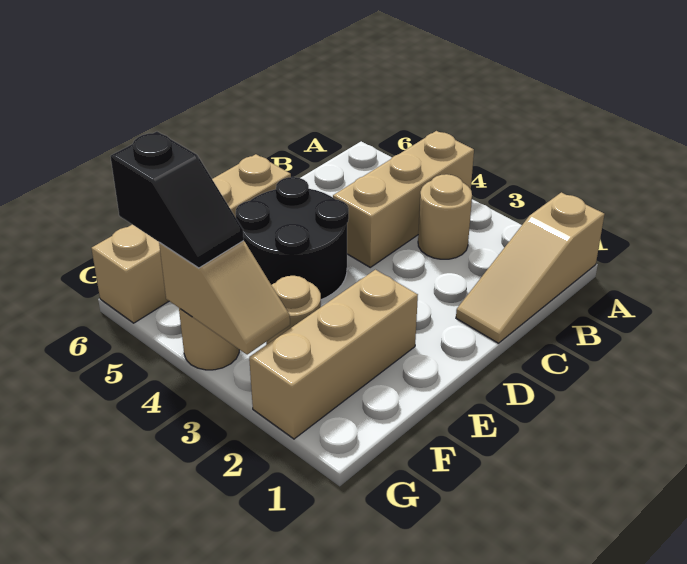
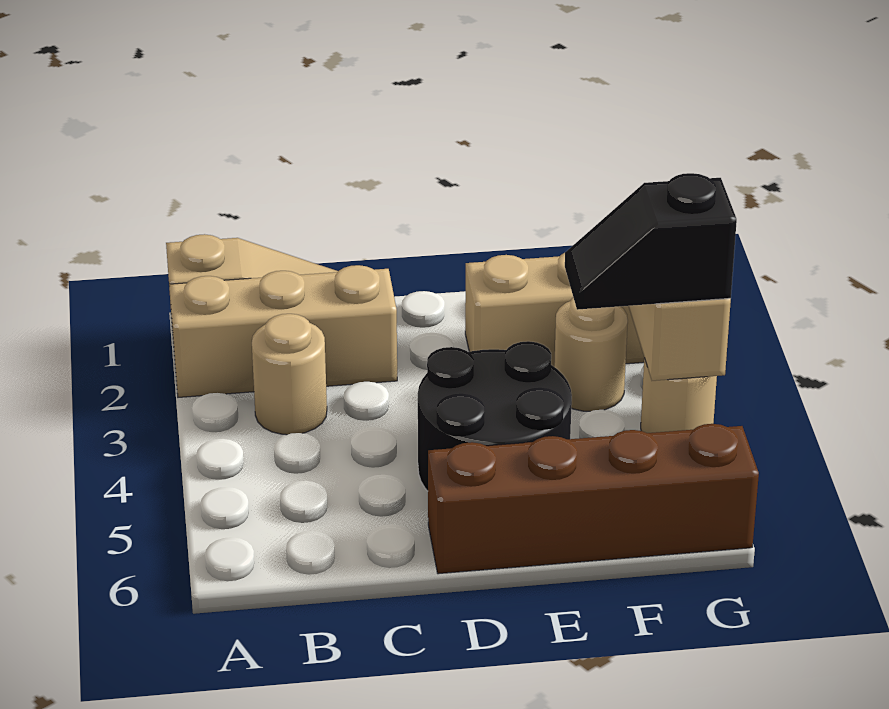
tan 1x3 brick [333,131,474,267] -> tan 1x3 brick moved to [169,265,397,397]
tan 1x4 brick [91,154,291,323] -> brown 1x4 brick [428,424,759,574]
black 1x2 slope [110,132,244,268] -> black 1x2 slope turned to [565,173,737,310]

